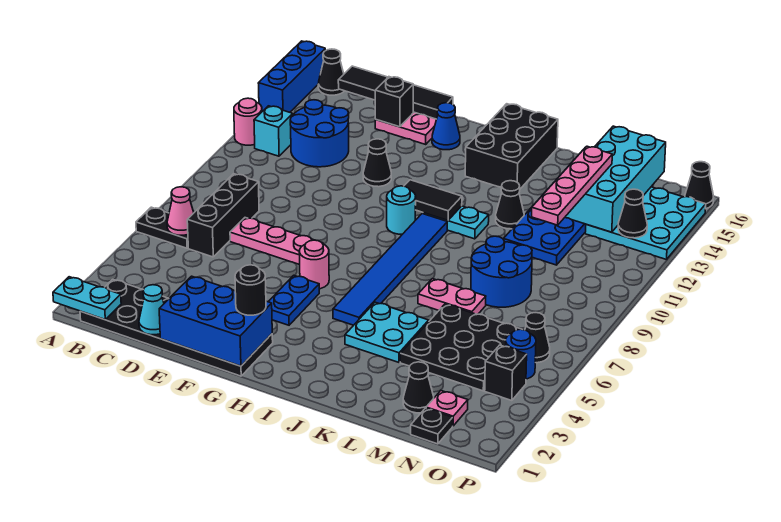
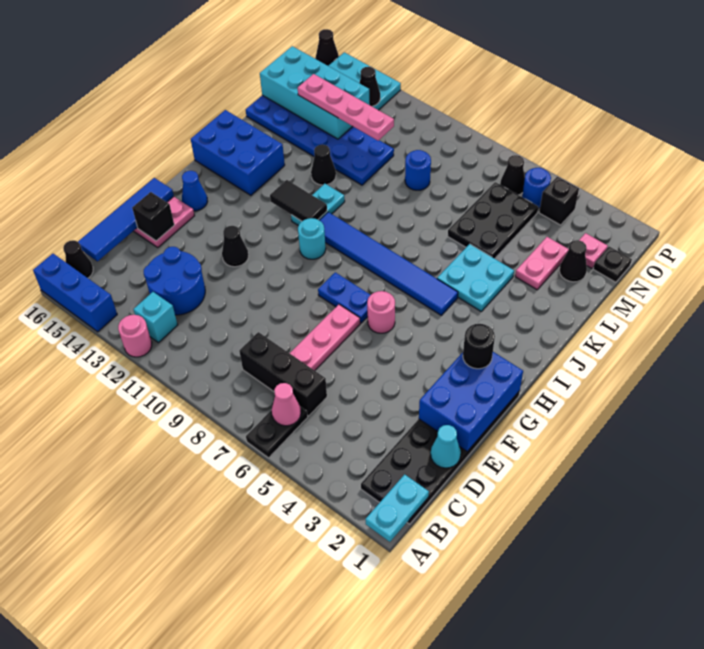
black 1x4 tile [338,66,453,119] -> blue 1x4 tile [78,178,174,261]
blue 1x2 plate [269,275,319,325] -> blue 1x2 plate moved to [318,272,370,323]
black 1x2 tile [404,180,462,220] -> black 1x2 tile turned to [270,180,327,221]
black 2x3 brick [465,104,558,189] -> blue 2x3 brick [191,110,285,195]
pink 1x2 plate [418,279,486,314] -> pink 1x2 plate moved to [515,237,569,290]
black 3x3 plate [400,304,522,391] -> black 2x3 plate [448,182,538,259]
blue 2x2 round brick [471,236,532,307] -> blue 1x1 round brick [405,150,431,190]

